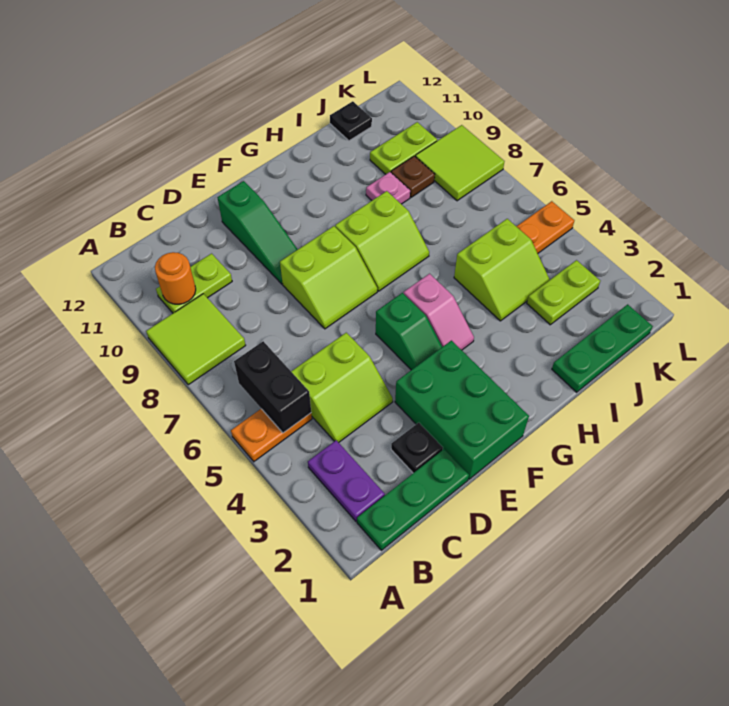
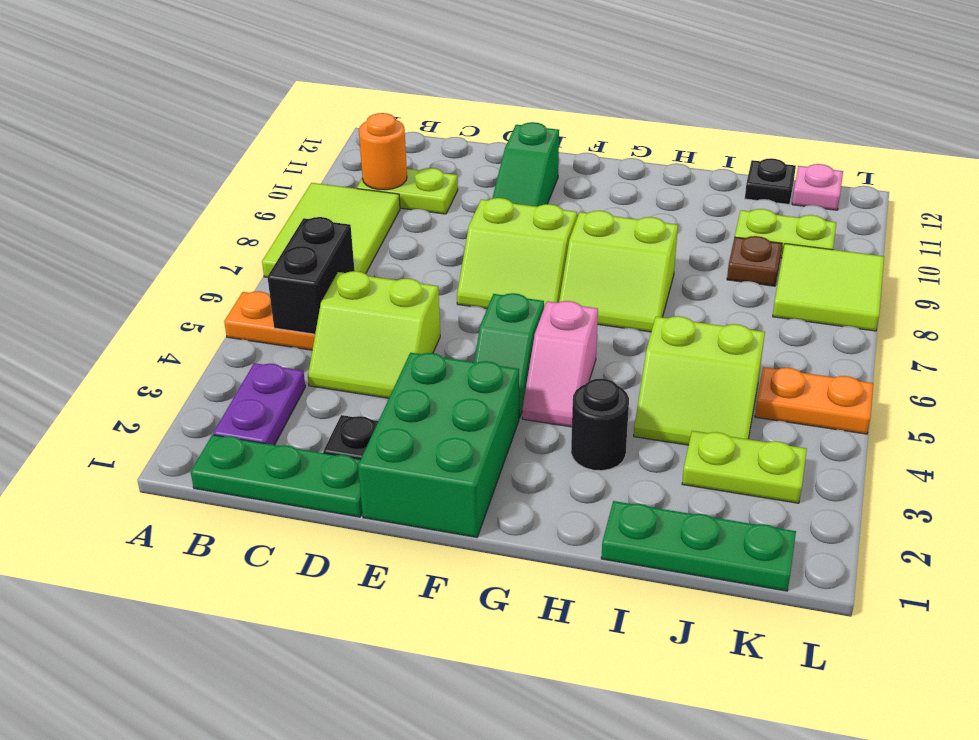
lime 2x2 tile [146,294,246,385] -> lime 2x3 tile [262,183,400,277]
none -> black 1x1 round brick [571,379,629,471]
pink 1x1 plate [366,172,410,204] -> pink 1x1 plate moved to [792,164,843,210]

